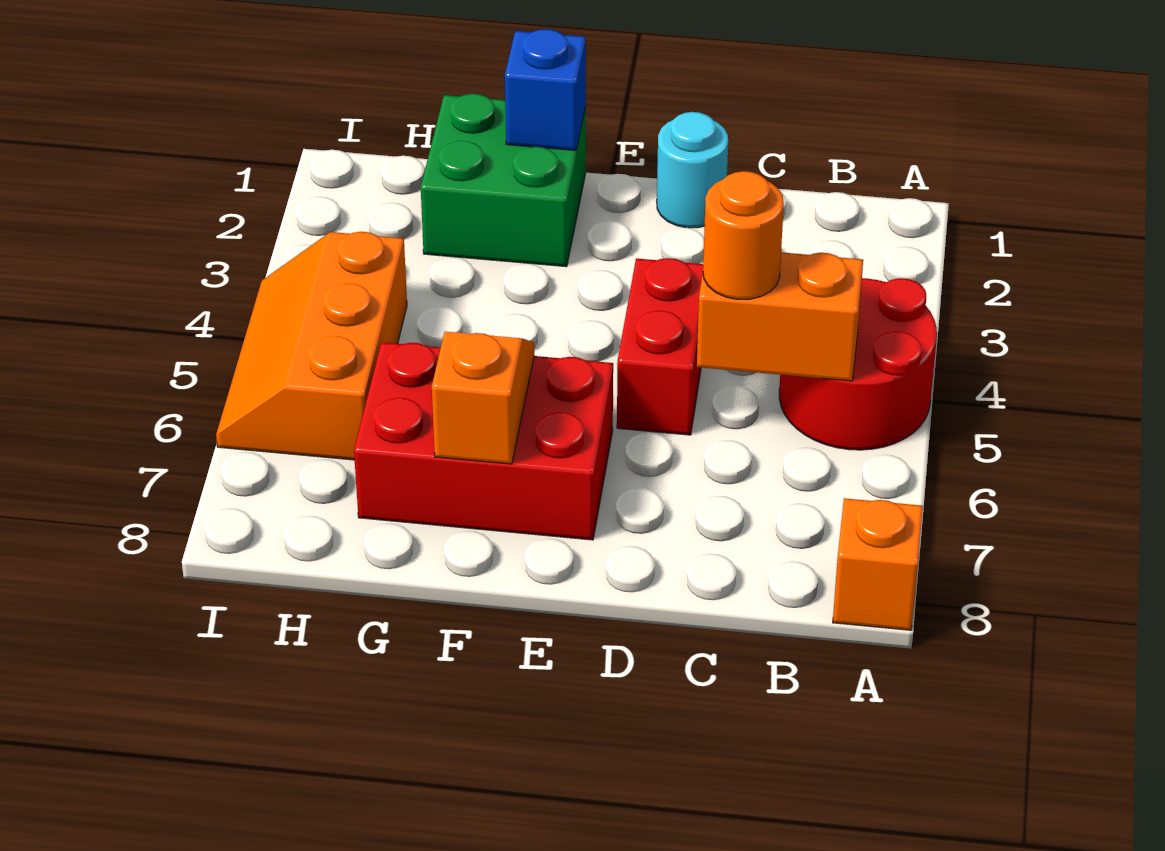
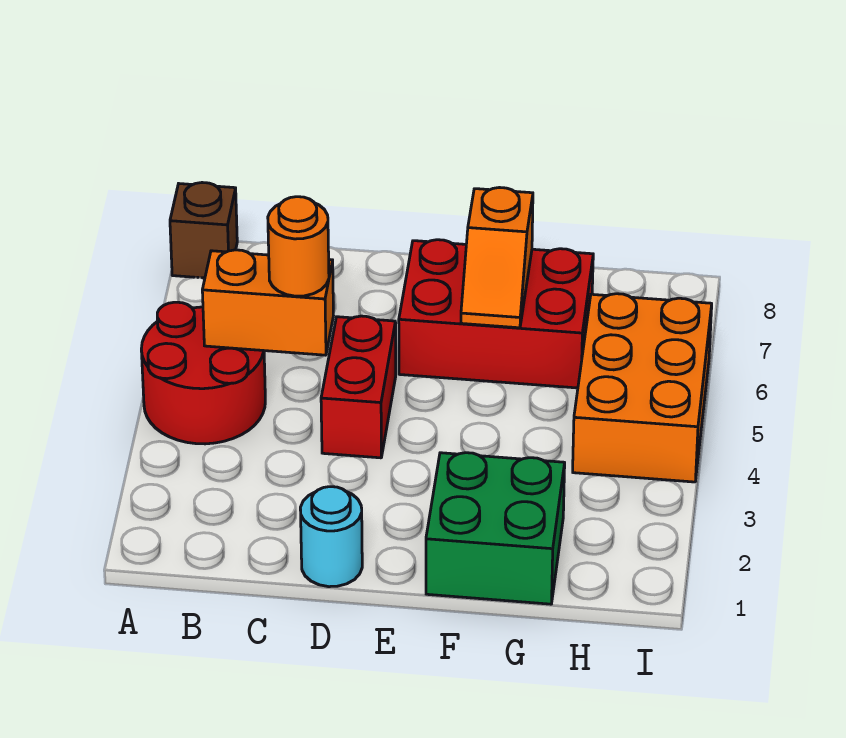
orange 1x1 brick [833,498,923,630] -> brown 1x1 brick [170,183,237,278]
blue 1x1 brick [505,29,586,150] -> none
orange 2x3 slope [216,232,407,460] -> orange 2x3 brick [573,294,712,482]

